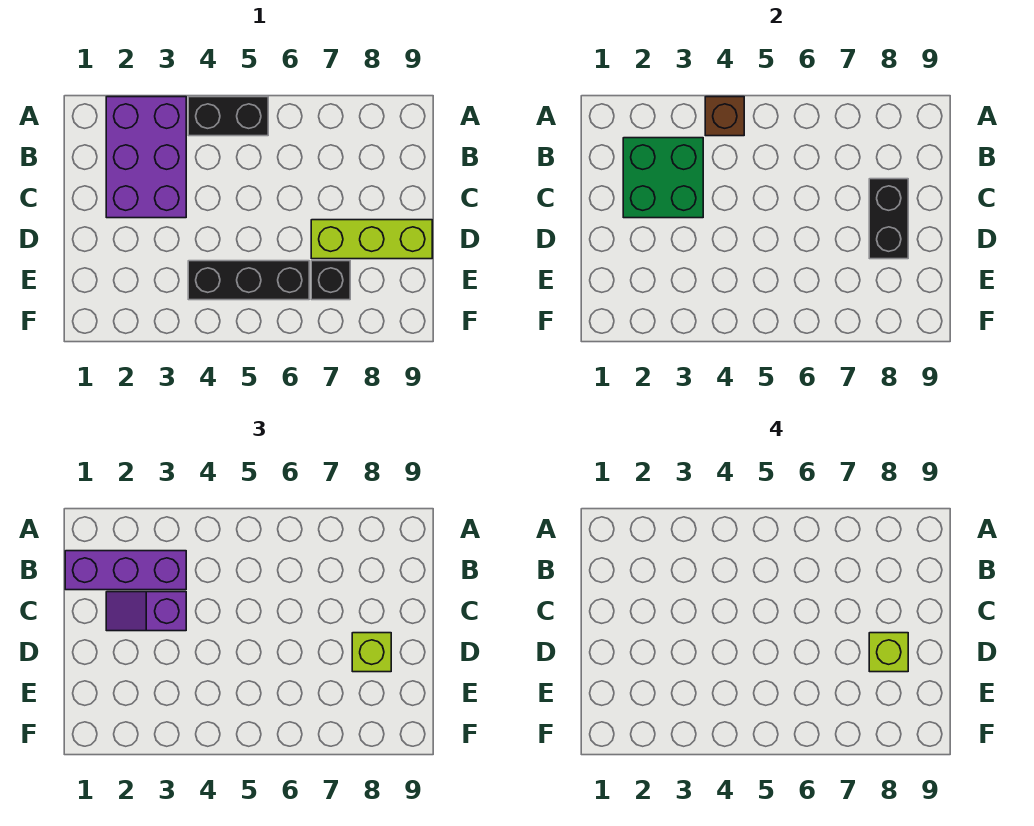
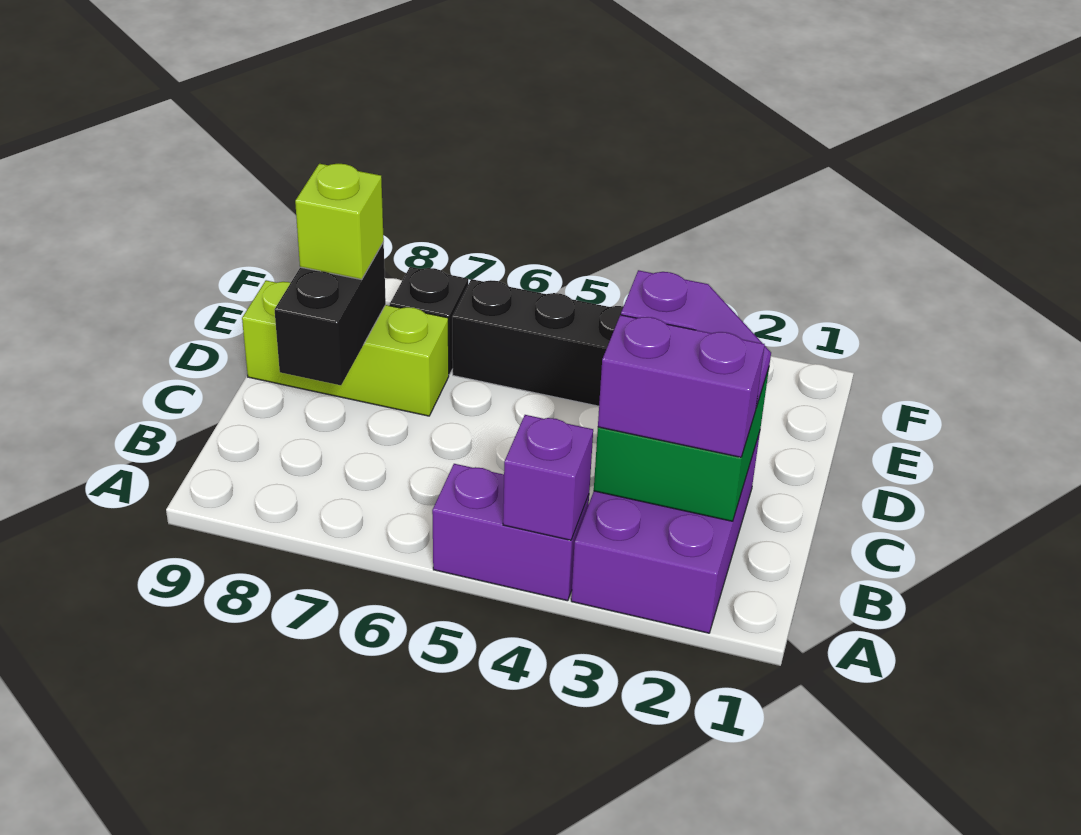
black 1x2 brick [188,97,268,136] -> purple 1x2 brick [432,464,589,601]
brown 1x1 brick [705,97,744,136] -> purple 1x1 brick [503,415,593,540]
purple 1x3 brick [65,551,186,590] -> purple 1x2 brick [598,315,765,457]
lime 1x1 brick [869,633,908,672] -> none

